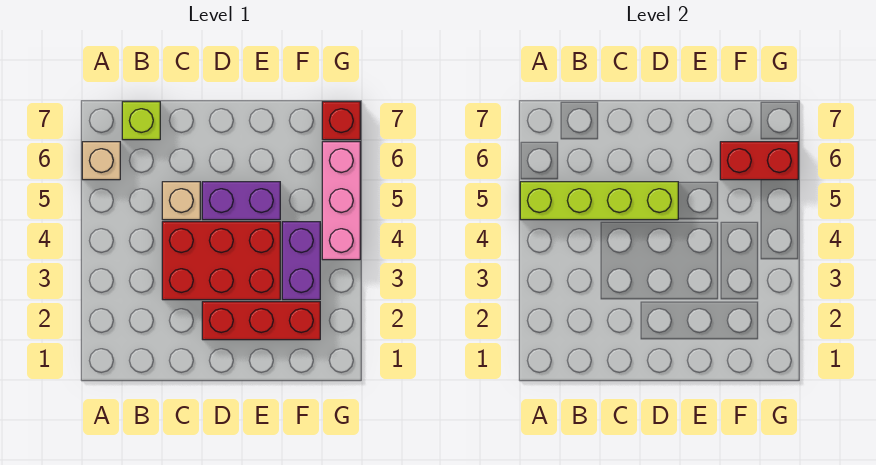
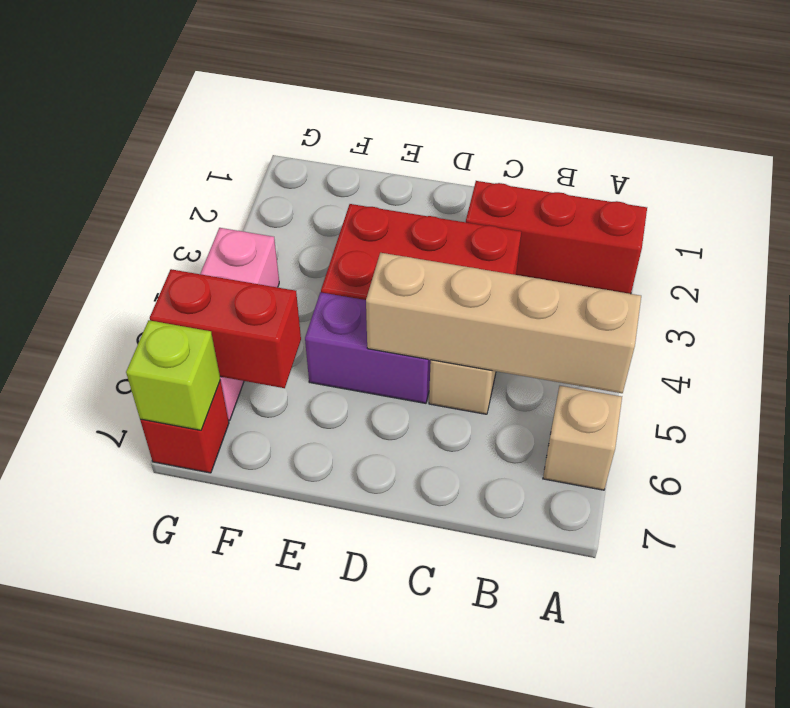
lime 1x4 brick [520,182,678,220] -> tan 1x4 brick [366,253,641,393]
lime 1x1 brick [122,102,160,140] -> lime 1x1 brick moved to [126,320,220,430]
red 1x3 brick [202,302,320,340] -> red 1x3 brick moved to [466,181,647,294]
purple 1x2 brick [282,222,320,300] -> none

